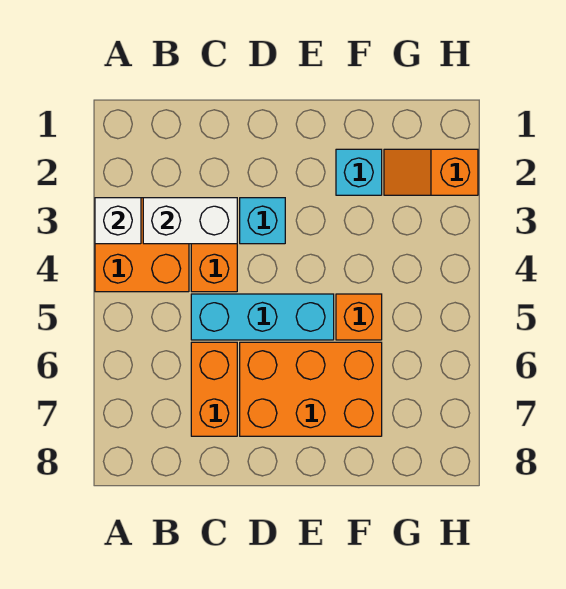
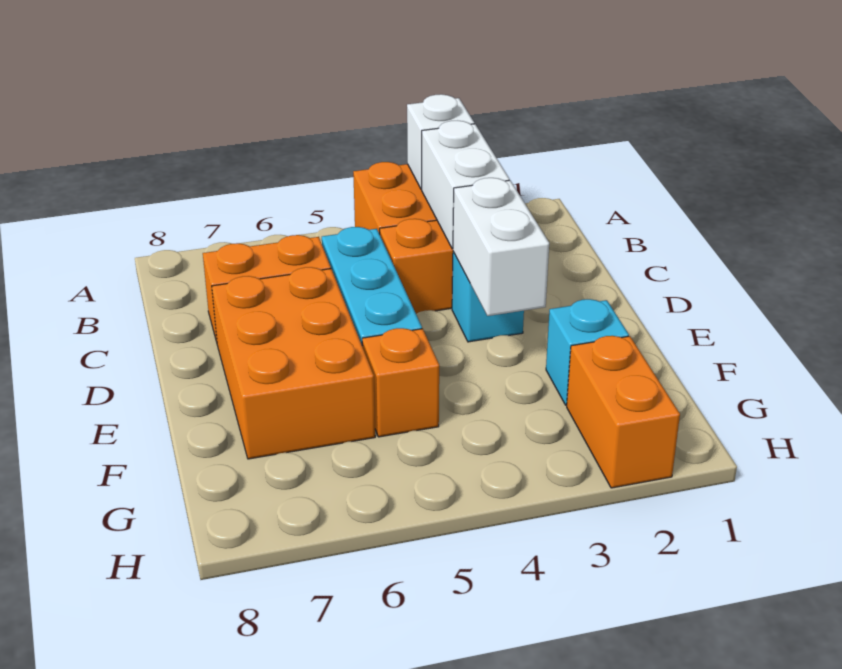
none -> white 1x2 brick [453,178,549,316]
orange 1x2 slope [384,149,478,195] -> orange 1x2 brick [567,336,680,488]

